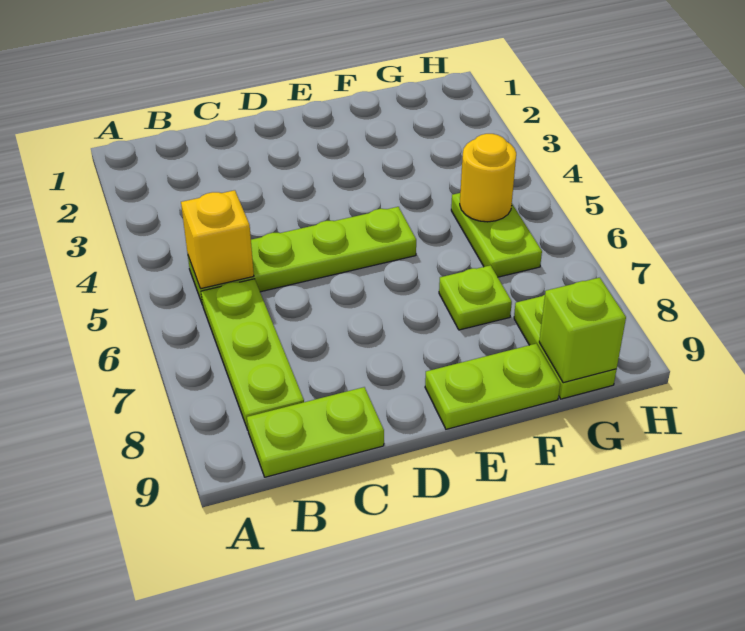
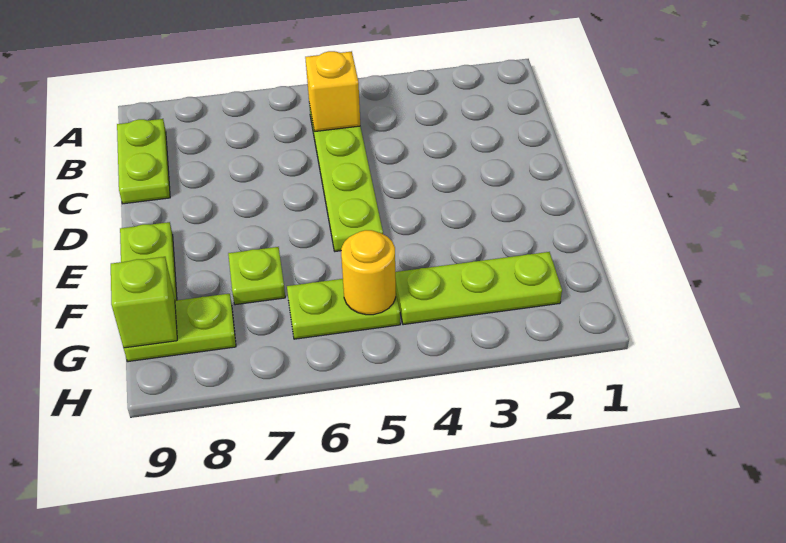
lime 1x3 plate [201,279,304,430] -> lime 1x3 plate moved to [395,252,562,325]

